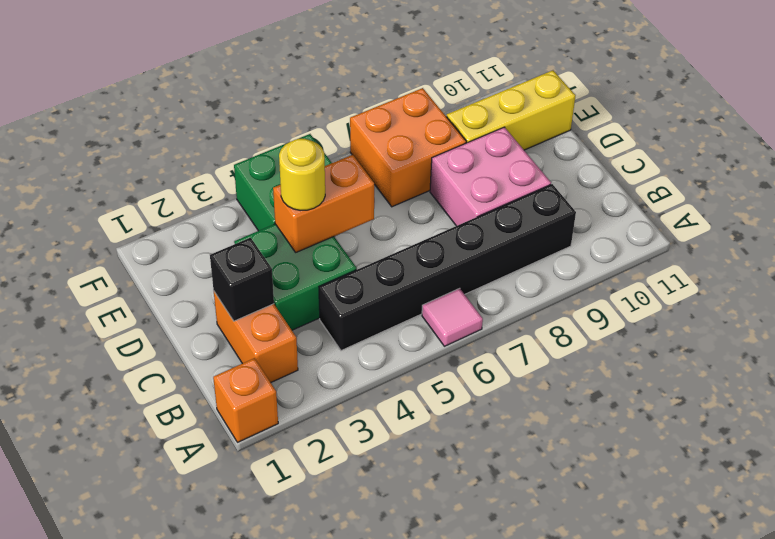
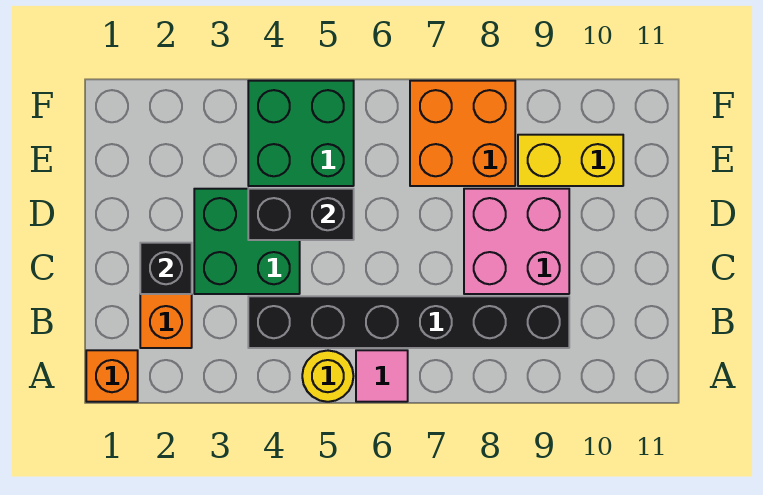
orange 1x2 brick [273,155,374,252] -> black 1x2 brick [248,189,354,240]
yellow 1x1 round brick [279,139,325,211] -> yellow 1x1 round brick moved to [302,351,353,402]
yellow 1x3 brick [447,70,576,150] -> yellow 1x2 brick [518,135,623,186]

